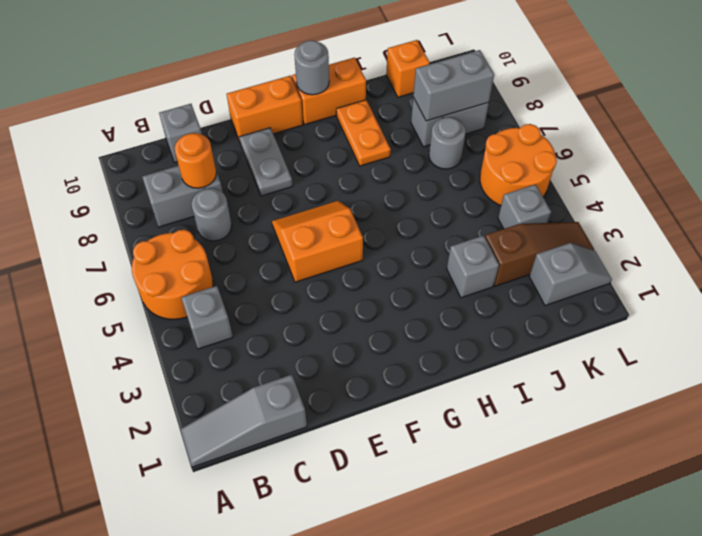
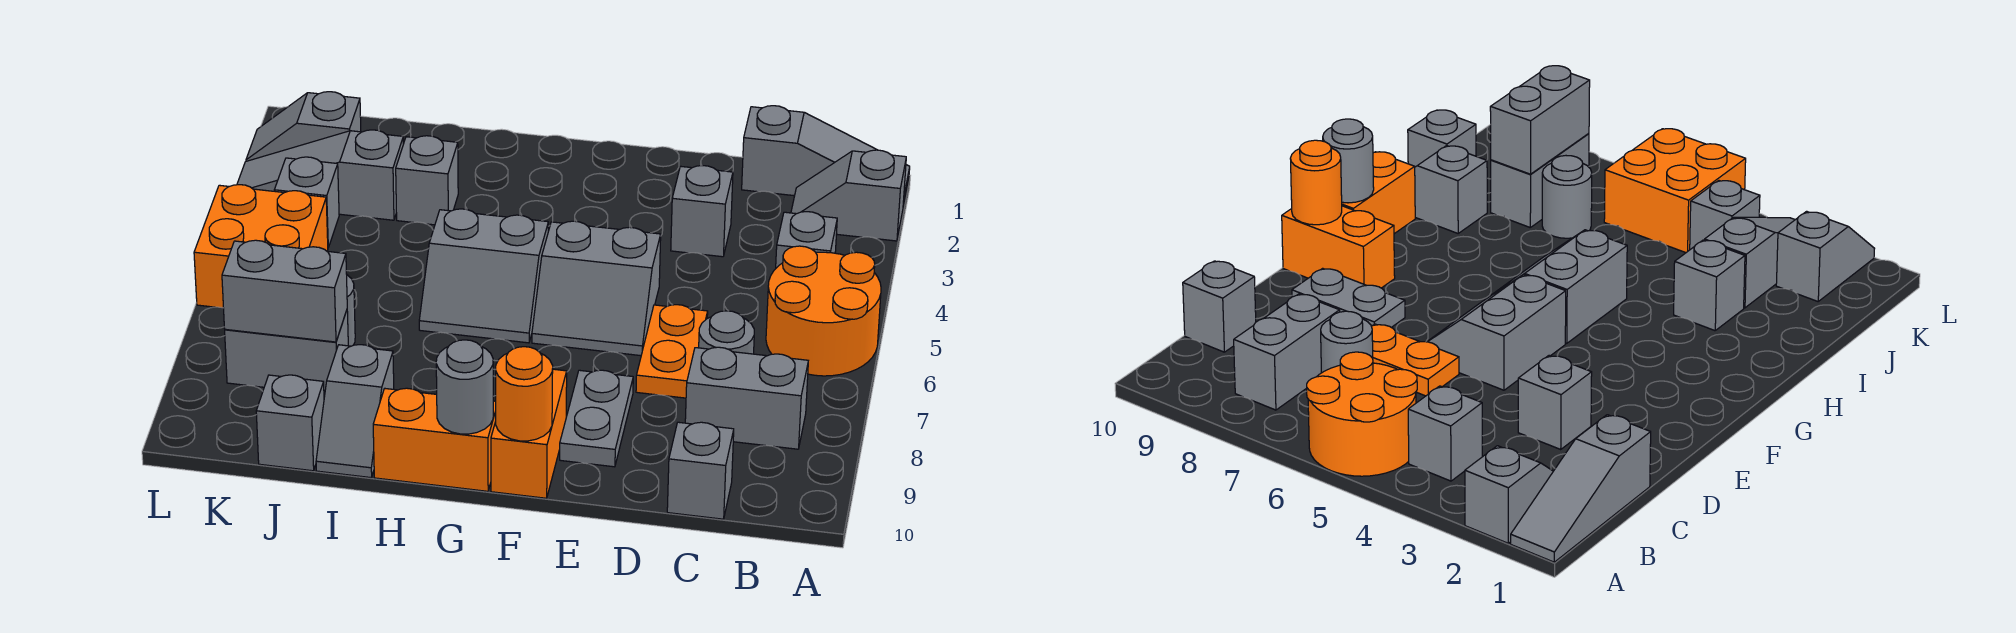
none -> grey 1x2 slope [791,150,906,241]
orange 1x1 round brick [175,133,216,188] -> orange 1x1 round brick moved to [496,347,553,441]
none -> grey 1x1 brick [671,166,733,257]
orange 2x2 slope [272,201,363,282] -> grey 2x2 slope [532,221,661,356]
orange 1x2 brick [227,76,303,142] -> orange 1x2 brick turned to [491,369,567,498]
none -> grey 2x2 slope [419,209,548,343]
orange 1x2 plate [336,100,391,166] -> orange 1x2 plate moved to [636,305,708,398]
none -> grey 1x2 slope [316,345,394,478]
brown 1x3 slope [485,222,594,286] -> grey 1x3 slope [237,130,403,220]
orange 1x1 brick [386,40,430,97] -> grey 1x1 brick [256,375,324,471]
orange 2x2 round brick [480,124,557,206] -> orange 2x2 brick [194,185,328,308]

